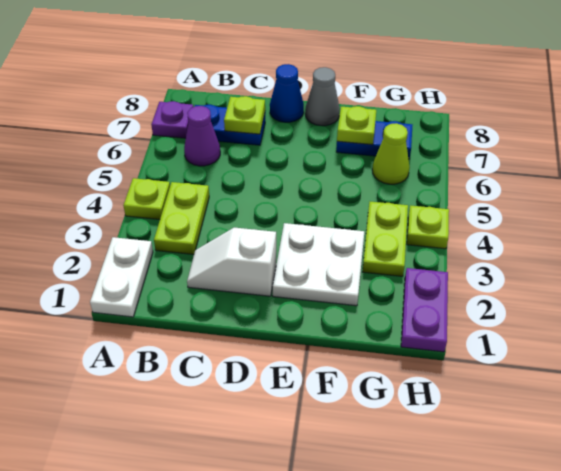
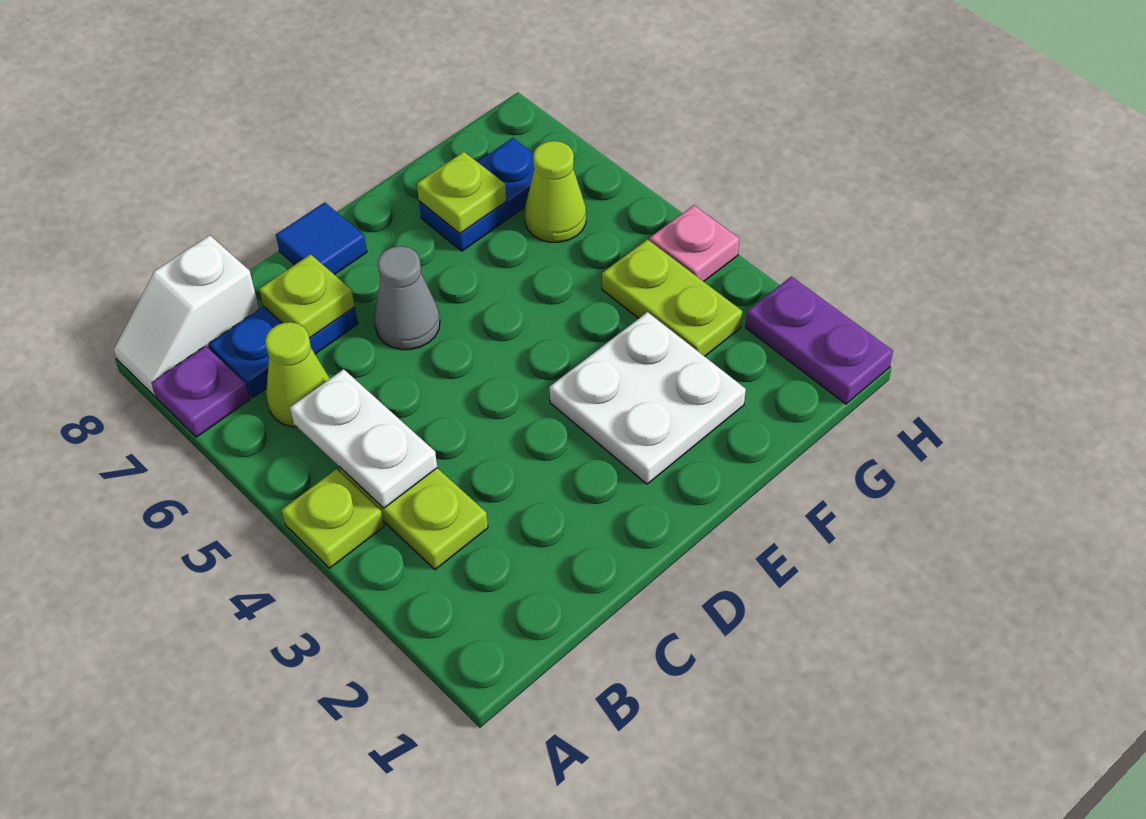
white 1x2 plate [90,237,153,317] -> white 1x2 plate moved to [290,369,437,508]
purple 1x1 cone [184,106,220,166] -> lime 1x1 cone [265,322,330,427]
white 1x2 slope [187,228,276,296] -> white 1x2 slope moved to [114,235,259,396]
blue 1x1 cone [270,64,304,122] -> blue 1x1 tile [276,202,367,275]
grey 1x1 cone [305,67,340,126] -> grey 1x1 cone moved to [374,246,440,350]
lime 1x1 plate [407,205,449,249] -> pink 1x1 plate [650,205,739,282]

